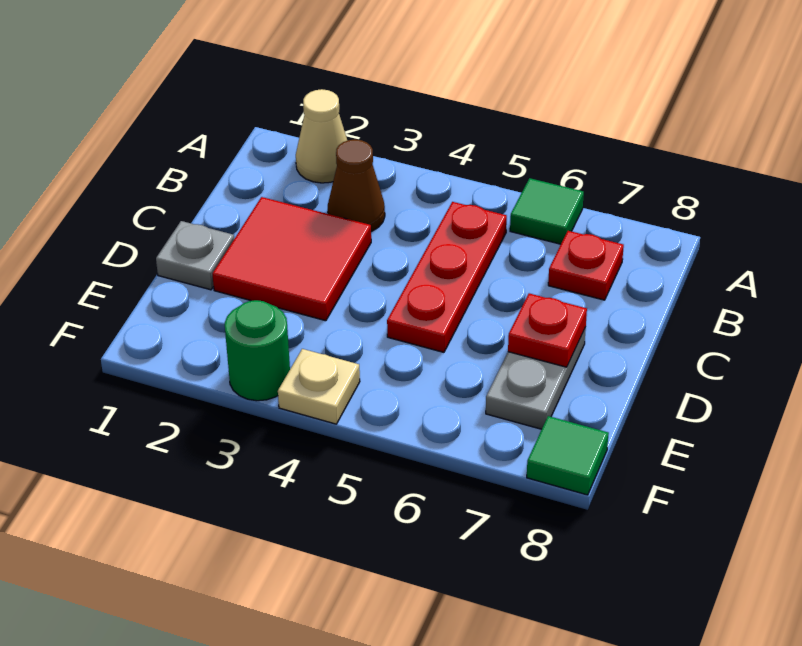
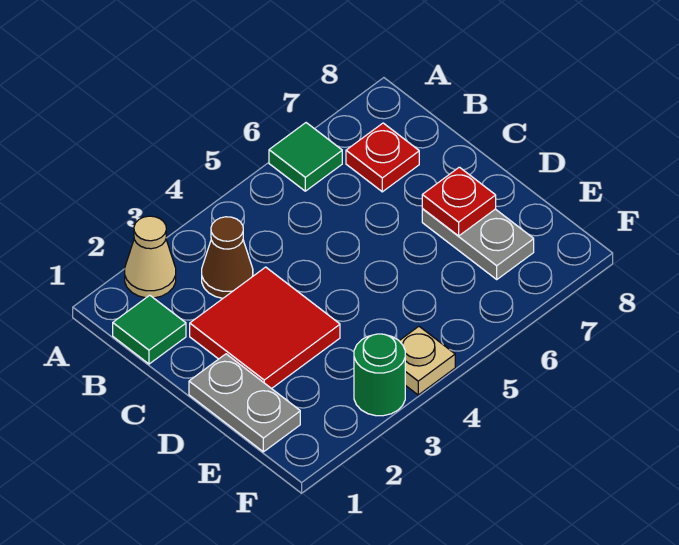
red 1x3 plate [387,202,507,352] -> none
grey 1x1 plate [156,221,234,290] -> grey 1x2 plate [189,354,300,452]
green 1x1 tile [527,416,609,495] -> green 1x1 tile moved to [113,295,186,364]

